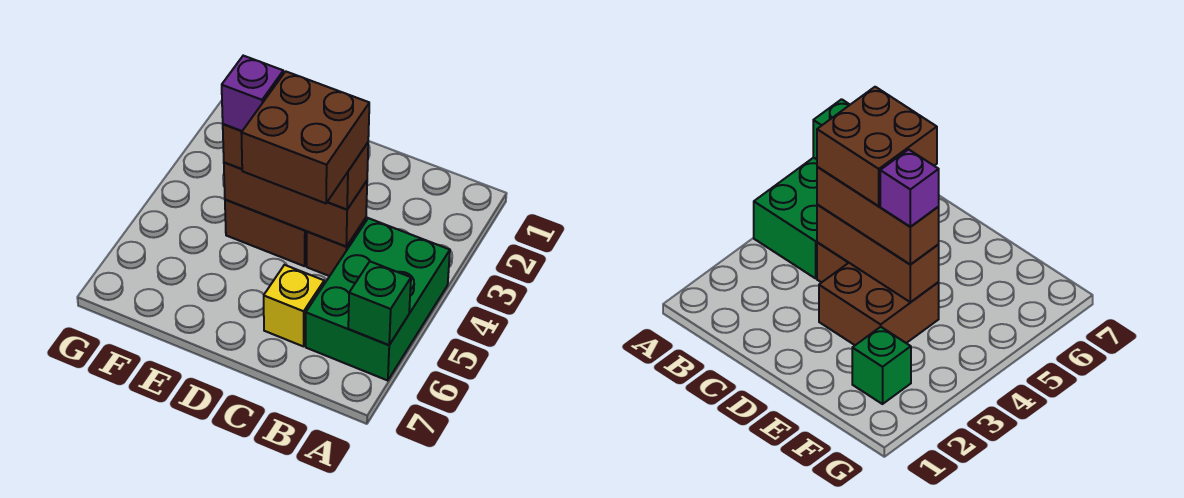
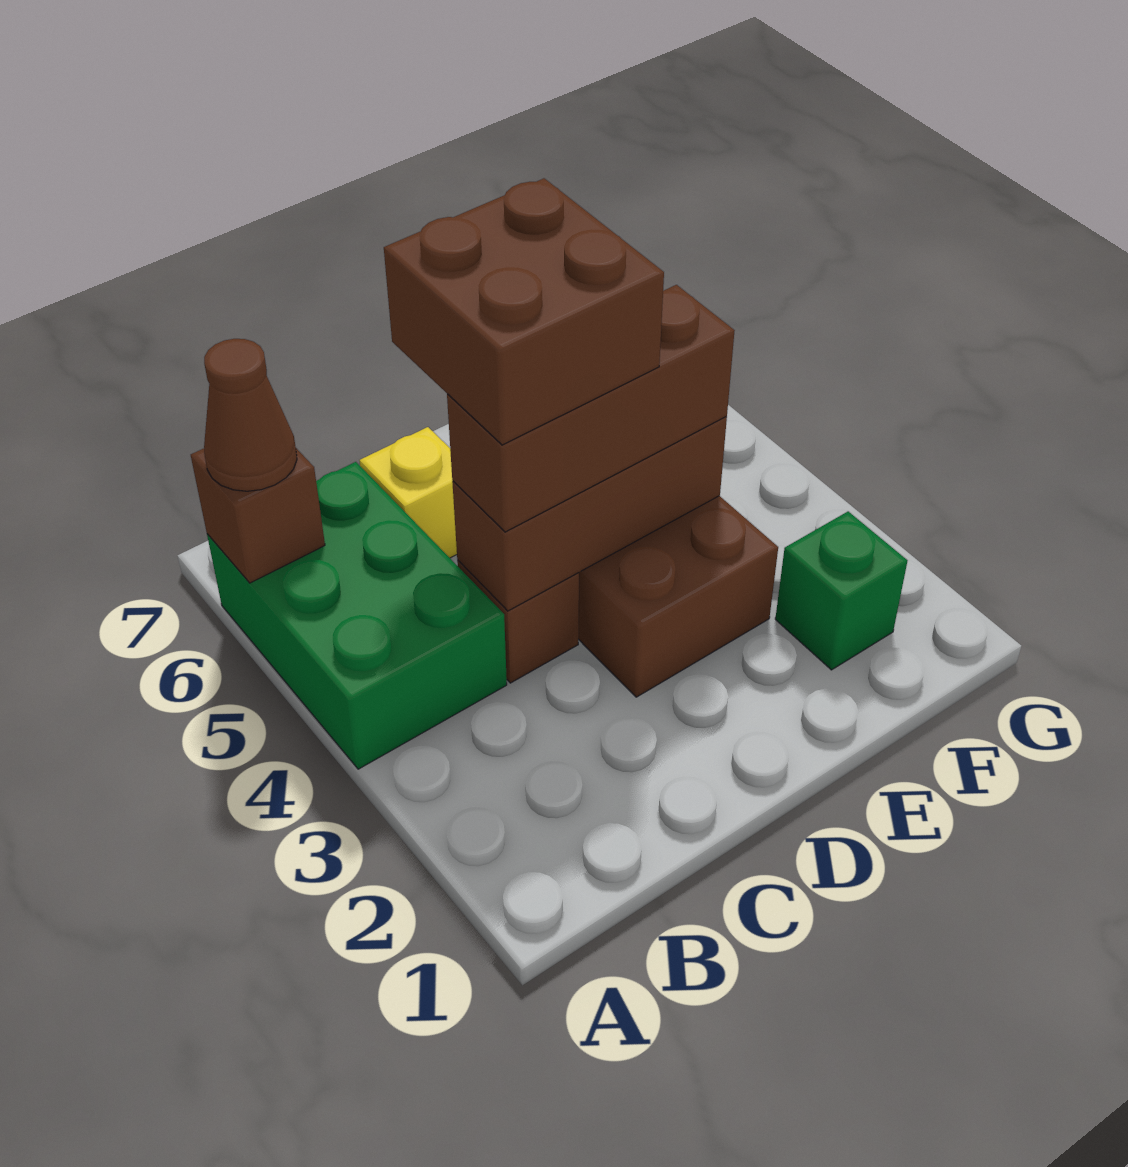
green 1x1 brick [348,262,411,345] -> brown 1x1 brick [191,448,325,583]
none -> brown 1x1 cone [204,339,297,491]
purple 1x1 brick [222,56,283,131] -> none

